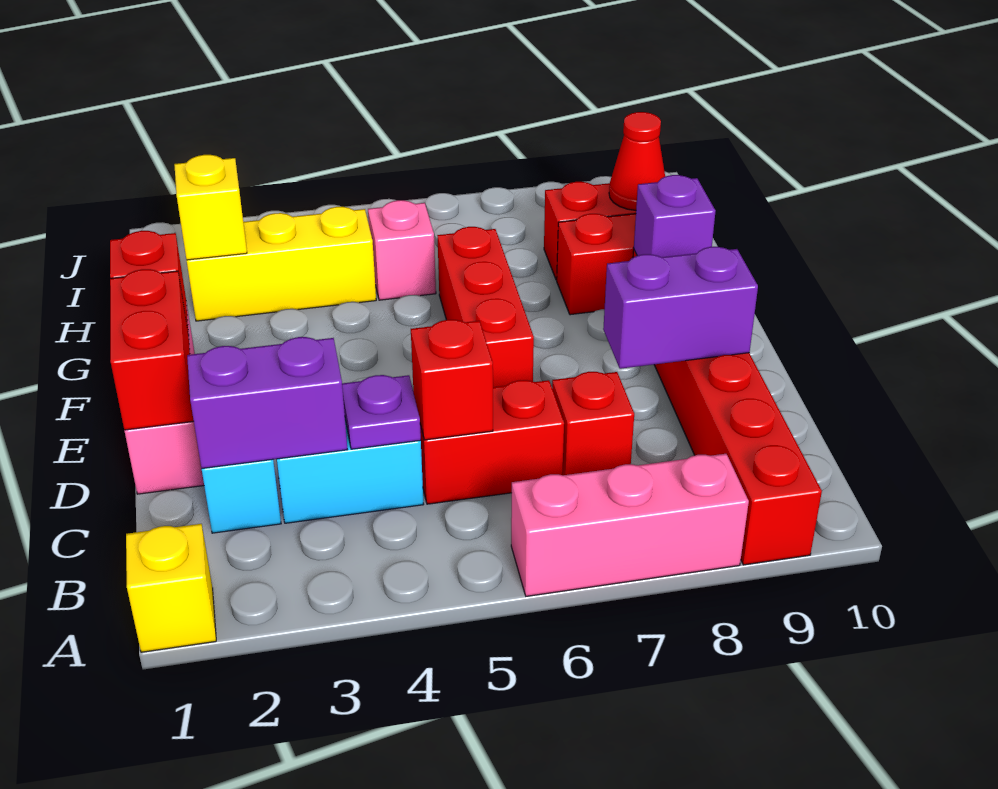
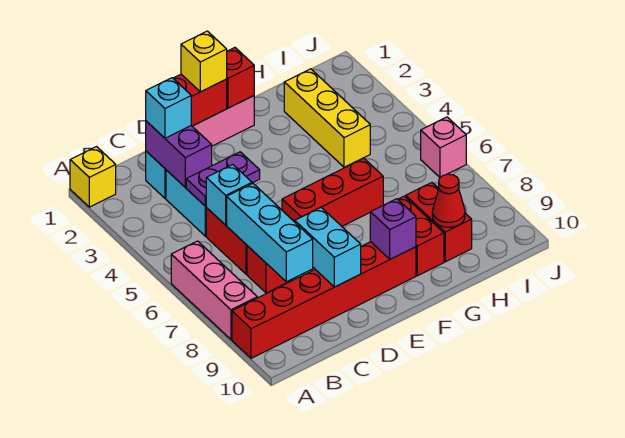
none -> cyan 1x1 brick [146,78,191,138]
purple 1x1 plate [342,375,421,449] -> purple 1x2 plate [186,152,260,206]
red 1x1 brick [411,320,493,440] -> cyan 1x1 brick [206,165,252,225]
none -> cyan 1x3 brick [227,184,313,282]
purple 1x2 brick [603,247,758,369] -> cyan 1x2 brick [295,207,361,287]
yellow 1x1 brick [174,155,247,260] -> yellow 1x1 brick moved to [181,31,227,92]
pink 1x1 brick [368,200,436,300] -> pink 1x1 brick moved to [421,117,466,177]

